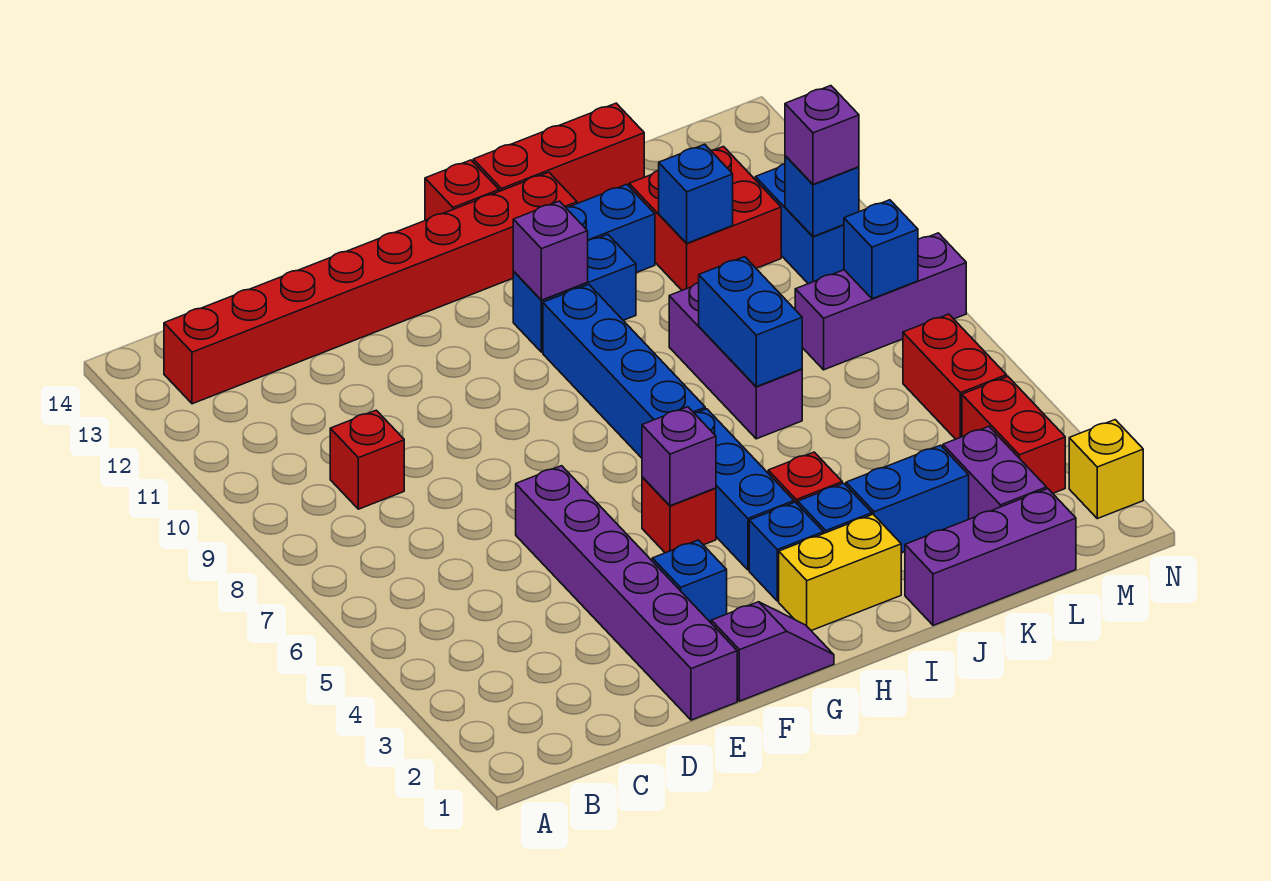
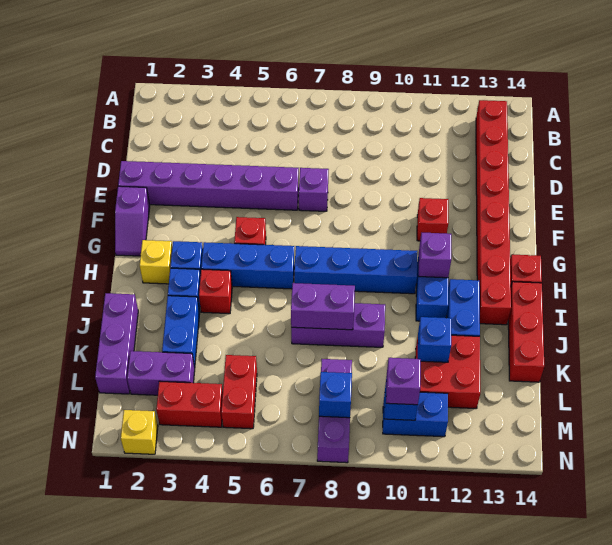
red 1x1 brick [330,410,404,509] -> red 1x1 brick moved to [417,198,448,241]
blue 1x1 brick [652,540,727,623] -> none
purple 1x1 brick [642,407,716,506] -> purple 1x1 brick moved to [299,168,329,211]
yellow 1x2 brick [779,514,901,631] -> yellow 1x1 brick [140,240,172,284]
blue 1x2 brick [699,257,802,387] -> purple 1x2 brick [291,283,355,330]
red 1x2 brick [903,314,1007,439] -> red 1x2 brick turned to [221,355,257,429]

